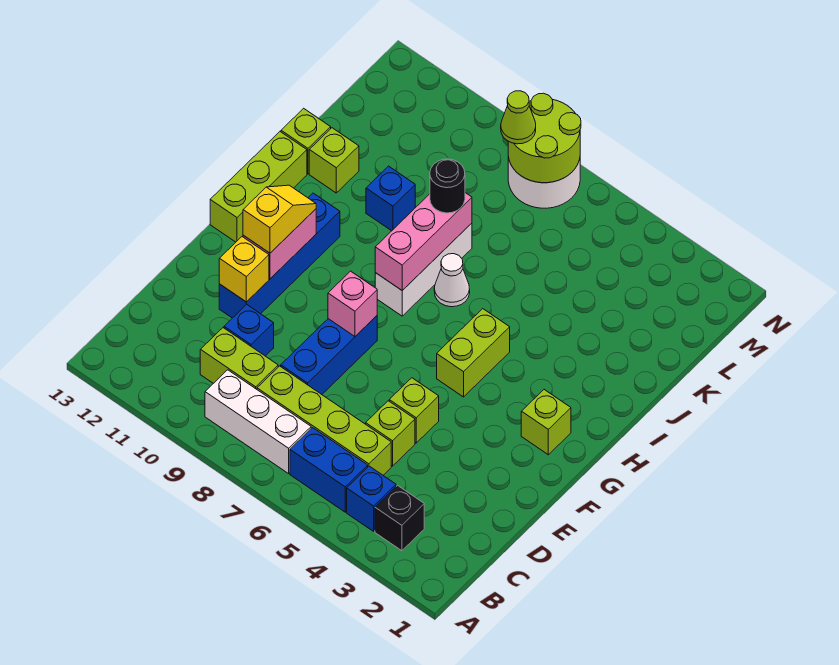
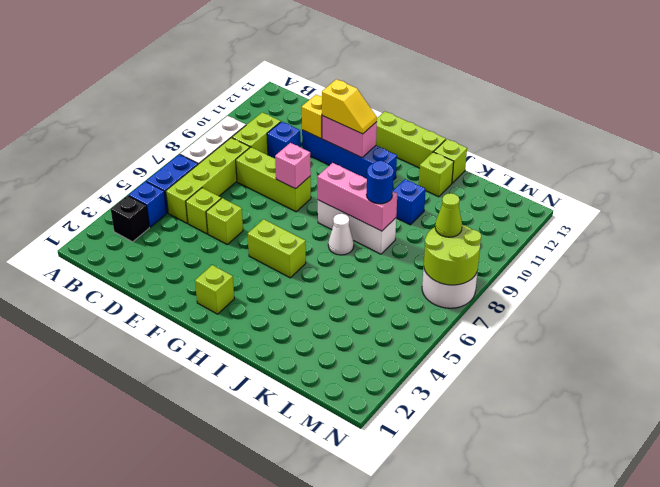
blue 1x3 brick [281,316,377,394] -> lime 1x3 brick [236,147,311,212]
black 1x1 round brick [430,159,465,213] -> blue 1x1 round brick [366,161,393,204]

